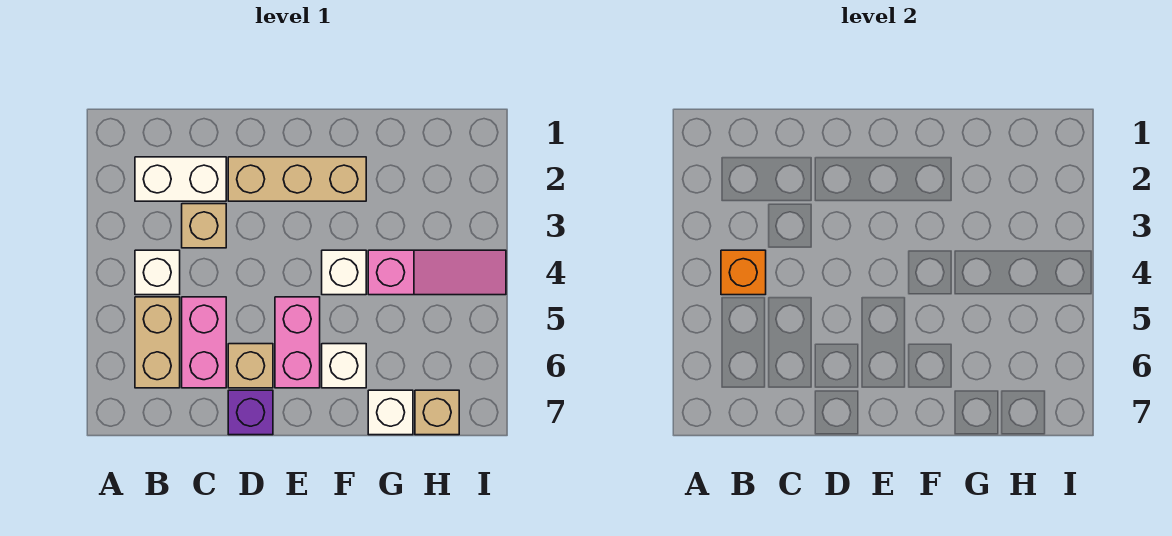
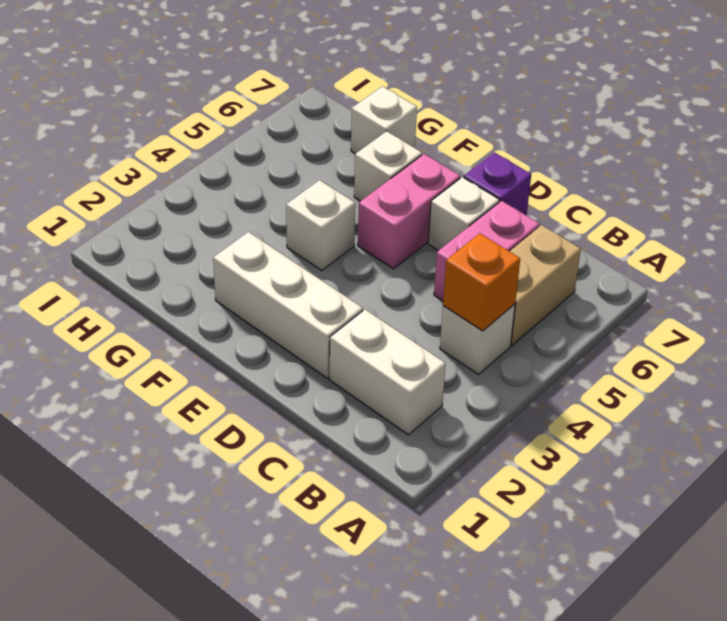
tan 1x1 brick [182,204,226,248] -> none
tan 1x3 brick [228,157,366,201] -> white 1x3 brick [213,232,363,378]
tan 1x1 brick [228,344,273,388] -> white 1x1 brick [428,177,499,251]
pink 1x3 slope [368,250,506,295] -> none
tan 1x1 brick [415,390,459,435] -> none

